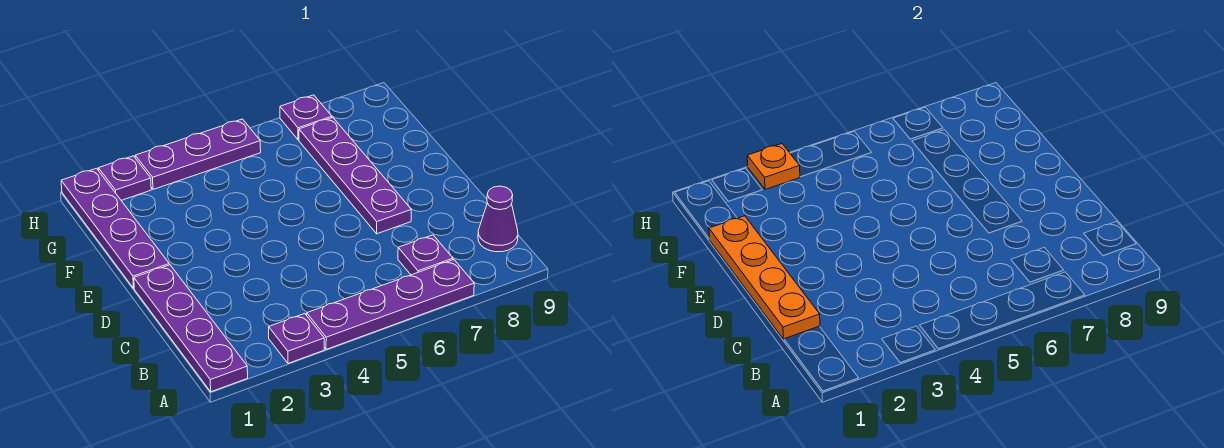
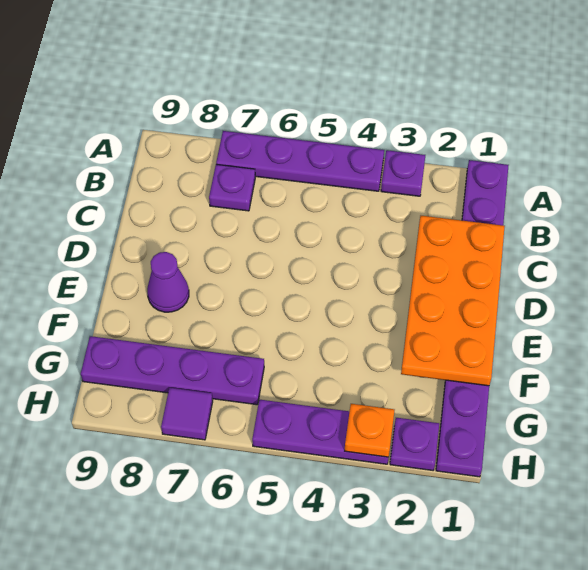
purple 1x1 cone [478,186,518,252] -> purple 1x1 cone moved to [147,252,189,312]
orange 1x4 plate [709,216,820,339] -> orange 2x4 plate [401,216,505,386]
purple 1x4 plate [299,118,411,234] -> purple 1x4 plate turned to [81,336,264,405]
purple 1x1 plate [280,95,332,140] -> purple 1x1 tile [161,388,213,440]

